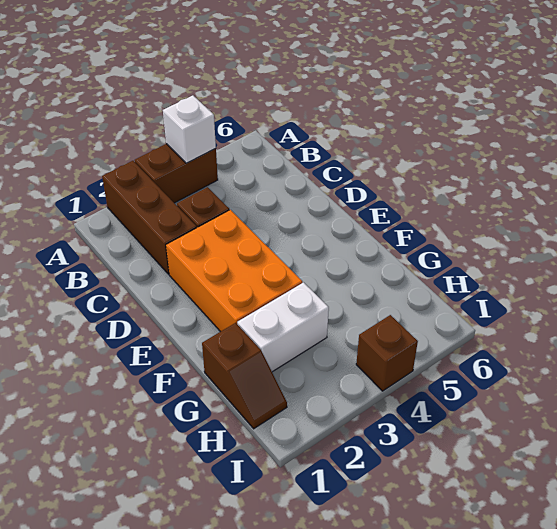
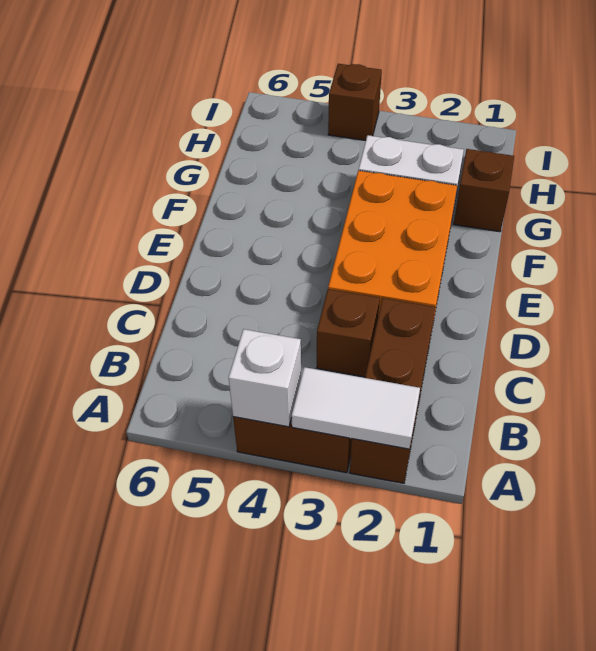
none -> white 1x2 tile [292,367,420,449]

